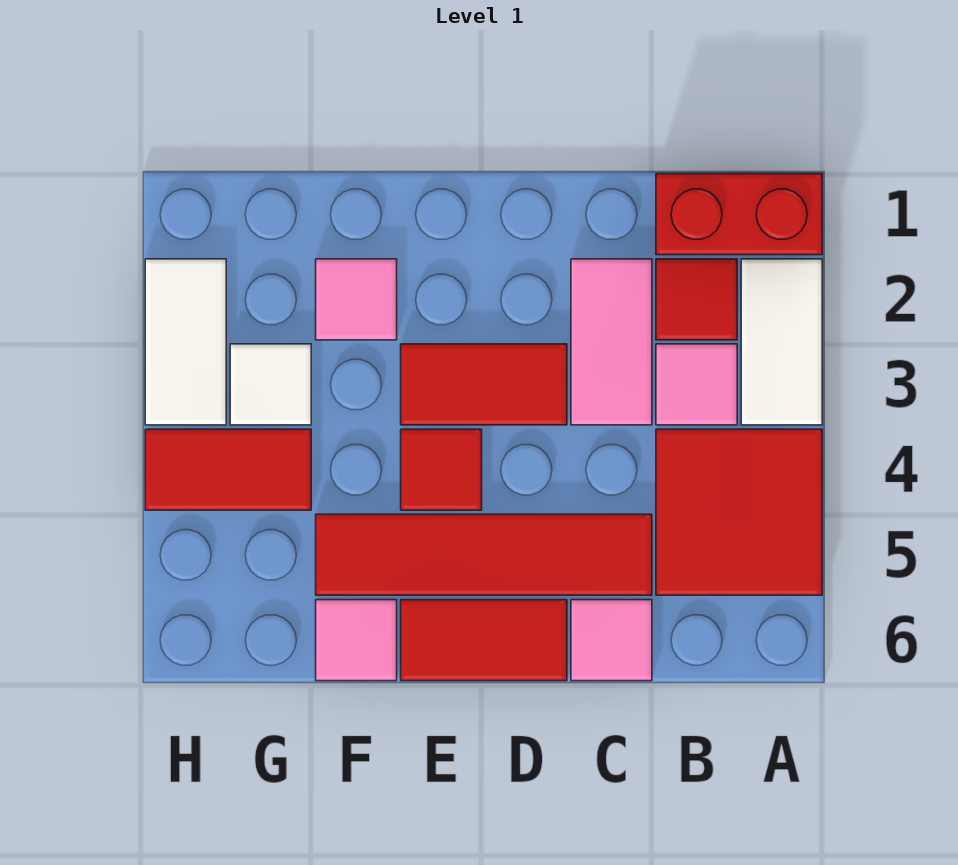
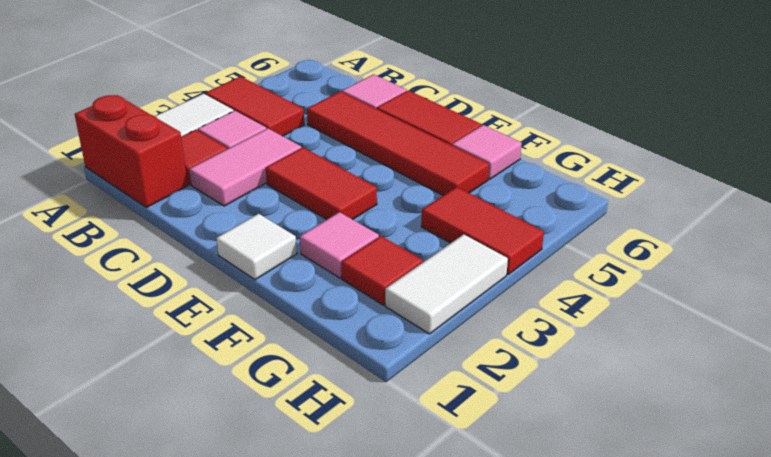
red 2x2 tile [656,429,822,595] -> red 1x2 tile [205,76,304,136]
red 1x1 tile [401,429,482,510] -> red 1x1 tile moved to [341,236,423,305]
white 1x1 tile [230,344,311,425] -> white 1x1 tile moved to [216,214,297,280]

